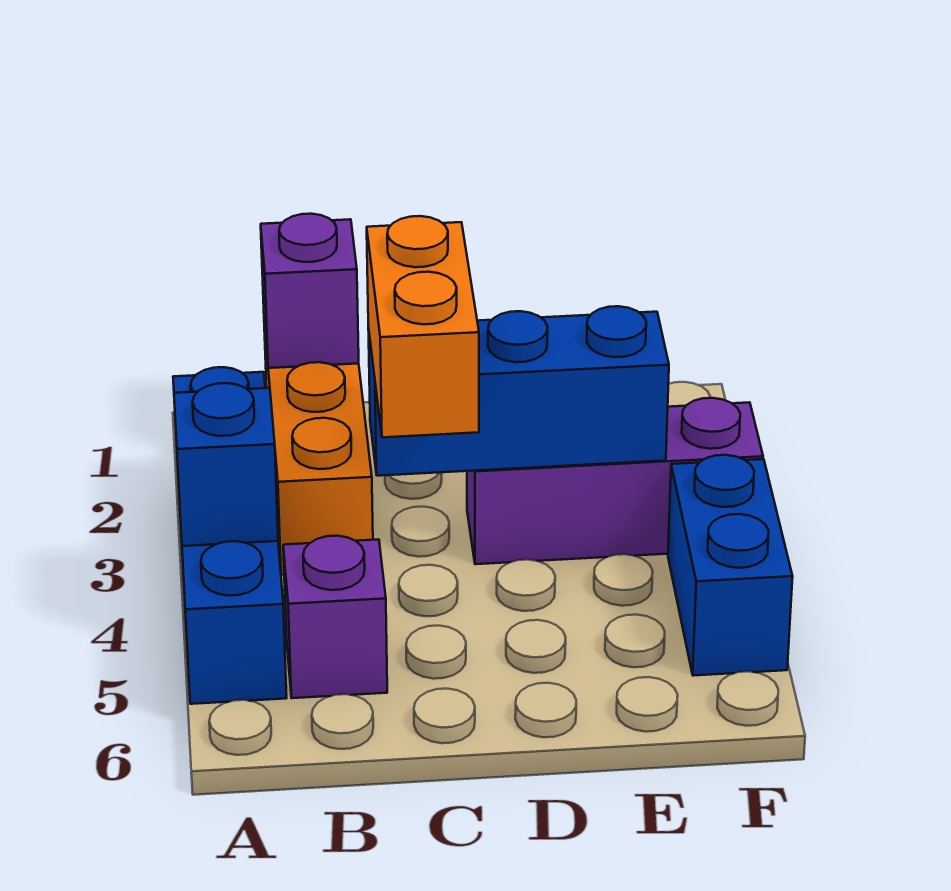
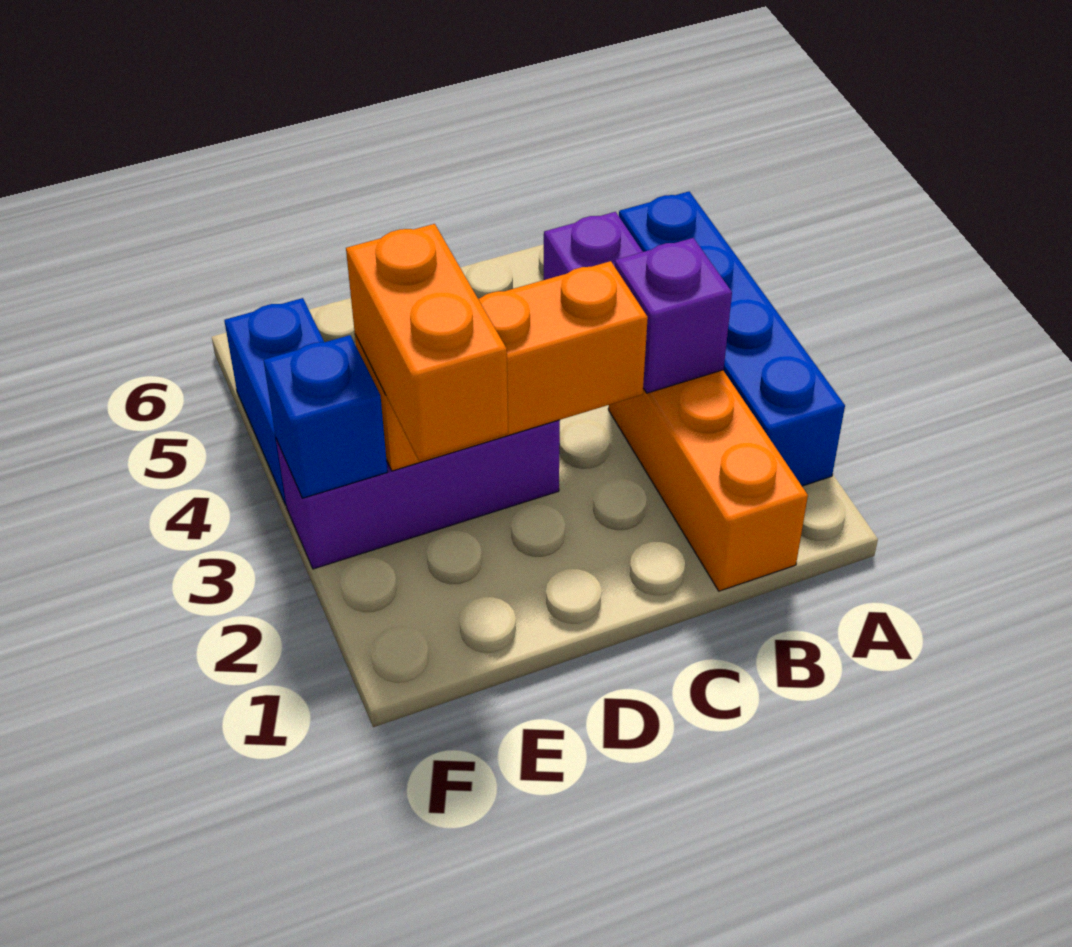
blue 1x1 brick [174,383,278,546] -> blue 1x1 brick moved to [264,335,388,498]
purple 1x1 brick [261,214,359,368] -> purple 1x1 brick moved to [615,238,732,393]
blue 1x3 brick [368,306,669,476] -> orange 1x3 brick [355,261,648,471]
orange 1x2 brick [367,216,479,437] -> orange 1x2 brick moved to [346,224,508,461]

